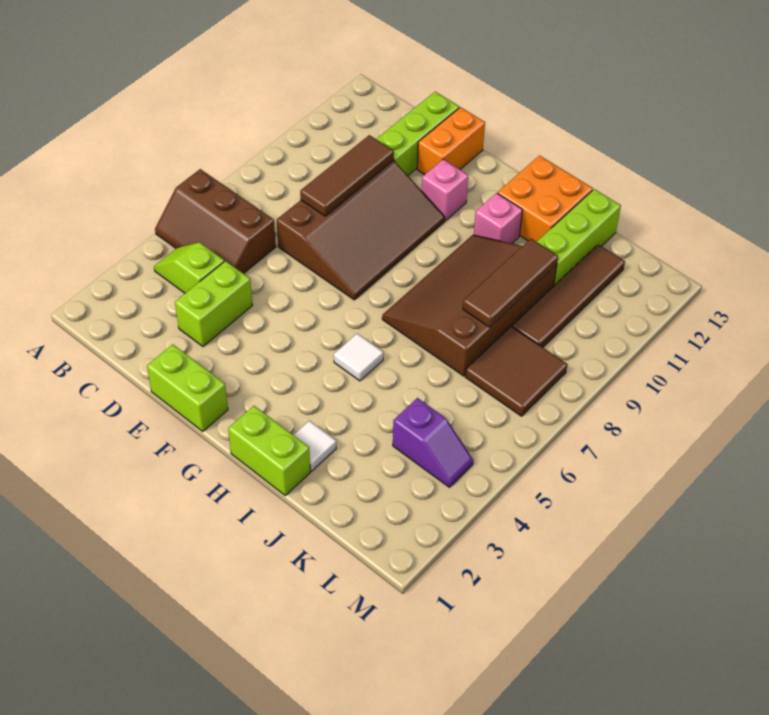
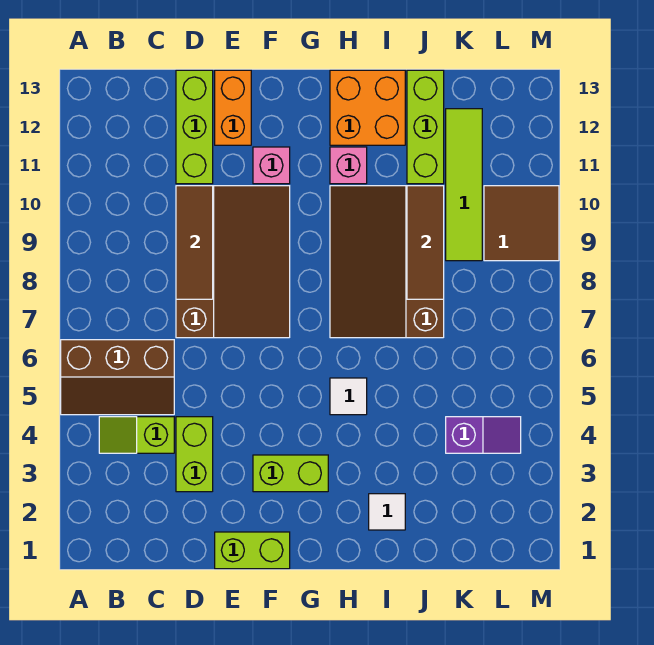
lime 1x2 brick [228,406,311,495] -> lime 1x2 brick moved to [253,455,328,492]
brown 2x2 tile [465,327,567,416] -> brown 2x2 tile moved to [484,186,559,261]
brown 1x4 tile [512,245,625,347] -> lime 1x4 tile [446,109,482,261]

